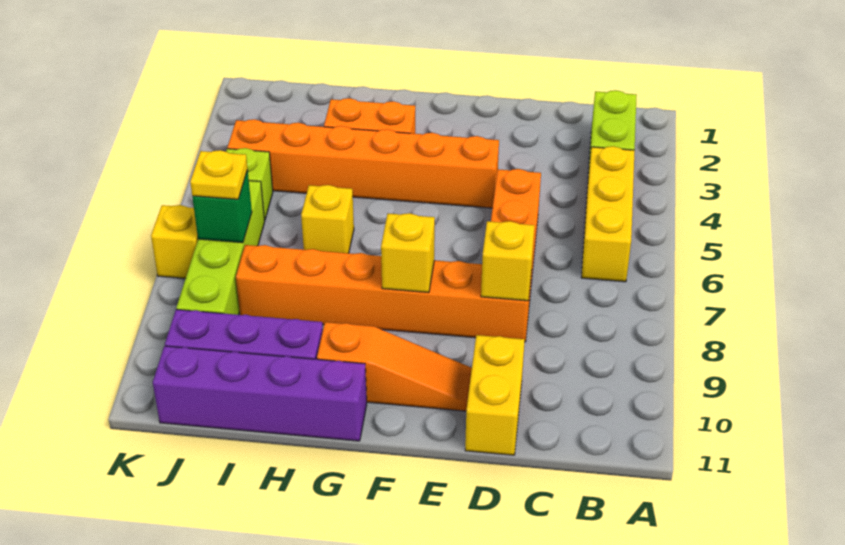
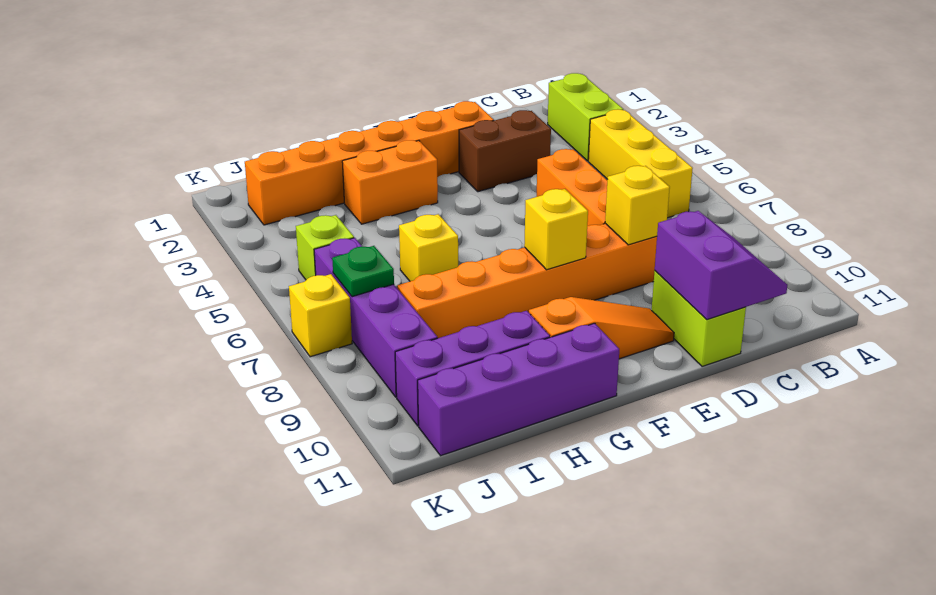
none -> purple 2x2 slope [655,211,787,320]
none -> brown 1x2 brick [459,110,551,192]
yellow 1x2 brick [465,335,525,455] -> lime 1x2 brick [652,271,746,367]
orange 1x6 brick [227,119,499,208] -> orange 1x6 brick moved to [245,101,494,225]
lime 1x4 brick [176,181,265,315] -> purple 1x4 brick [314,238,437,397]
green 1x1 brick [192,170,252,243] -> green 1x1 plate [332,246,394,297]
yellow 1x1 plate [190,150,248,199] -> none

